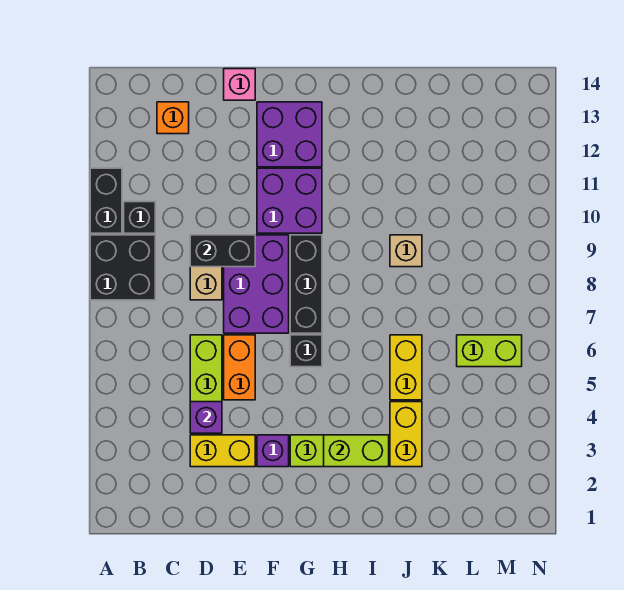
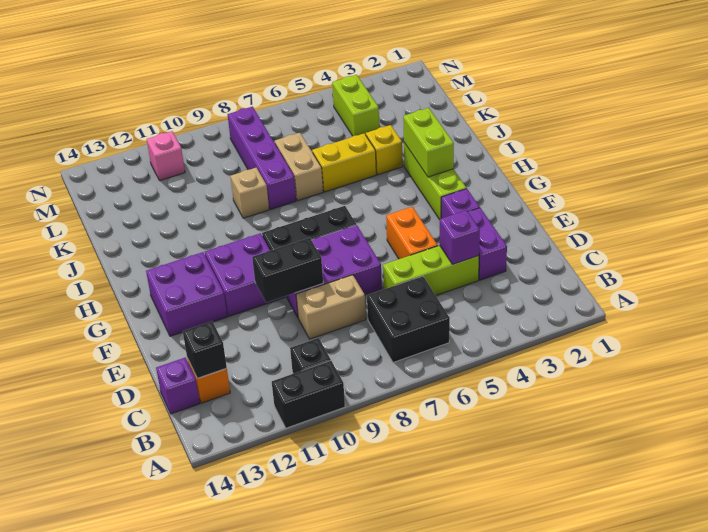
black 2x2 brick [90,235,155,300] -> black 2x2 brick moved to [367,276,450,363]
none -> purple 1x1 brick [156,358,200,414]
yellow 1x2 brick [190,435,255,467] -> purple 1x2 brick [468,208,507,280]
black 1x2 brick [190,235,255,267] -> black 1x2 brick turned to [252,238,323,303]
orange 1x2 brick [224,335,255,400] -> orange 1x2 brick turned to [386,207,438,259]
pink 1x1 brick [224,69,255,100] -> pink 1x1 brick moved to [147,131,185,181]
black 1x1 brick [290,335,322,367] -> black 1x1 brick moved to [183,321,227,378]
yellow 1x2 brick [390,402,422,467] -> yellow 1x1 brick [366,125,403,175]
none -> tan 1x2 brick [275,133,323,201]
none -> purple 1x4 brick [228,107,296,209]
lime 1x2 brick [457,335,522,367] -> lime 1x2 brick moved to [332,75,379,136]

